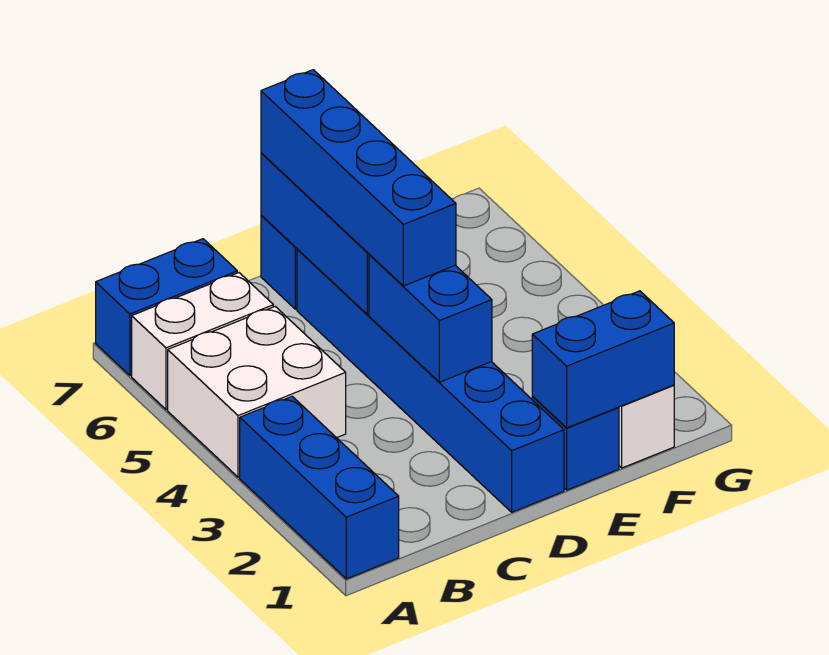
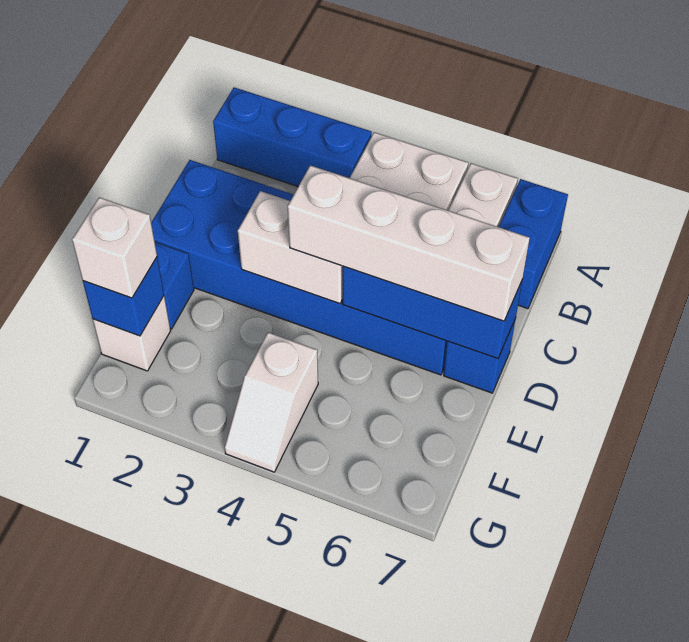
blue 1x6 brick [297,249,564,512] -> blue 2x6 brick [151,160,447,375]
blue 1x2 brick [369,254,492,382] -> white 1x2 brick [238,191,343,304]
blue 1x4 brick [261,70,456,286] -> white 1x4 brick [288,165,530,321]
blue 1x2 brick [532,291,674,428] -> blue 1x1 brick [83,258,164,336]
none -> white 1x1 brick [72,197,157,298]
none -> white 1x2 slope [225,332,318,472]

